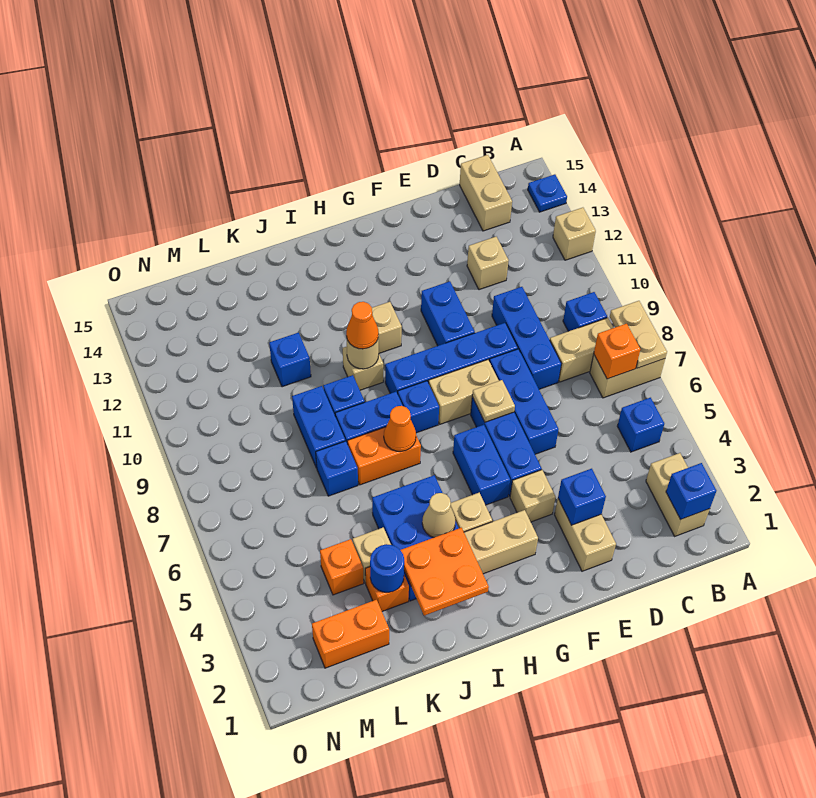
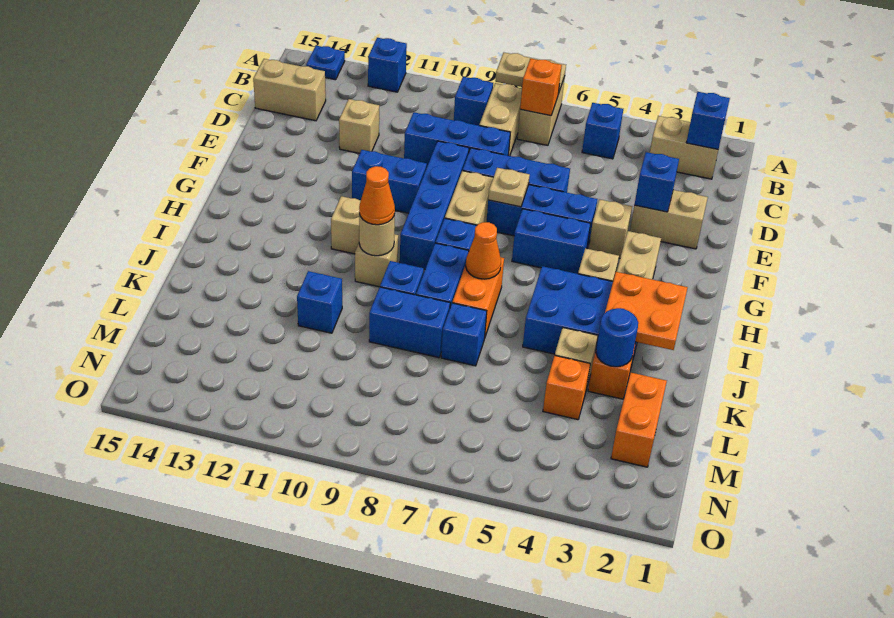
tan 1x1 brick [553,208,596,260] -> blue 1x1 brick [368,38,407,92]
tan 1x1 cone [422,493,456,537] -> none

